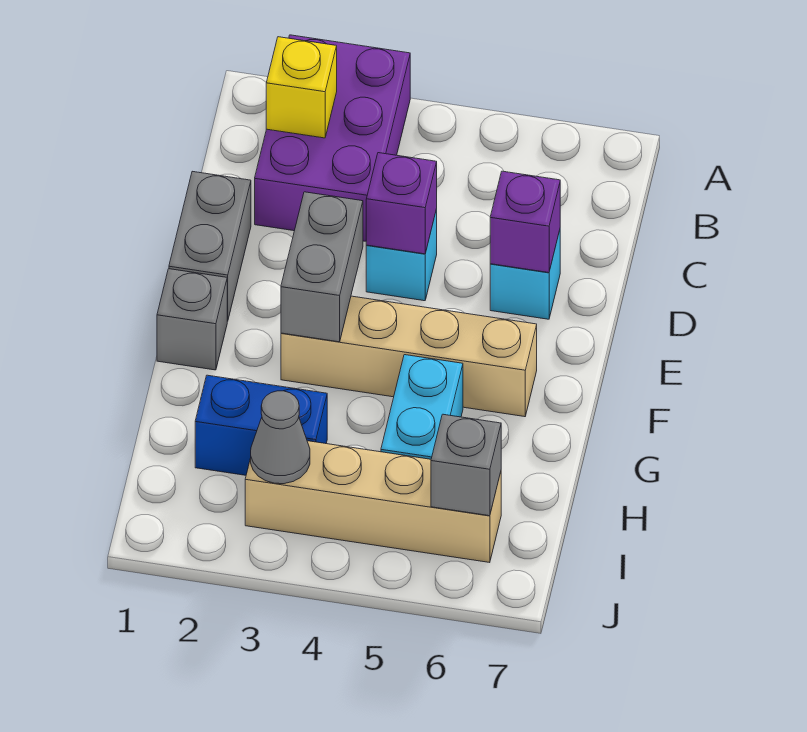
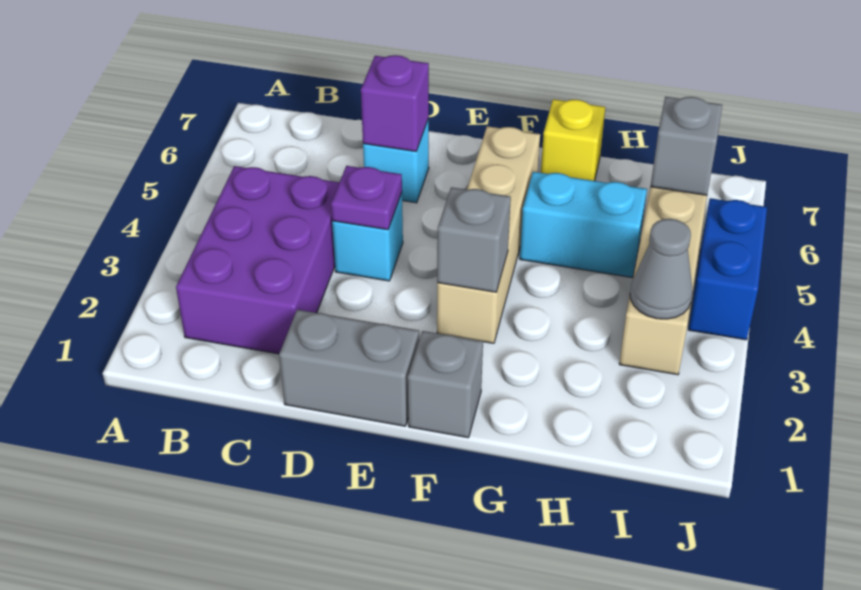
purple 2x3 brick [255,35,410,241] -> purple 2x3 brick turned to [176,166,339,354]
yellow 1x1 brick [266,37,337,138] -> yellow 1x1 brick moved to [541,99,605,181]
purple 1x1 brick [366,153,437,254] -> purple 1x1 plate [331,166,402,230]
grey 1x2 brick [281,192,363,342] -> grey 1x1 brick [437,187,511,292]
blue 1x2 brick [195,375,327,475] -> blue 1x2 brick moved to [688,198,767,340]

